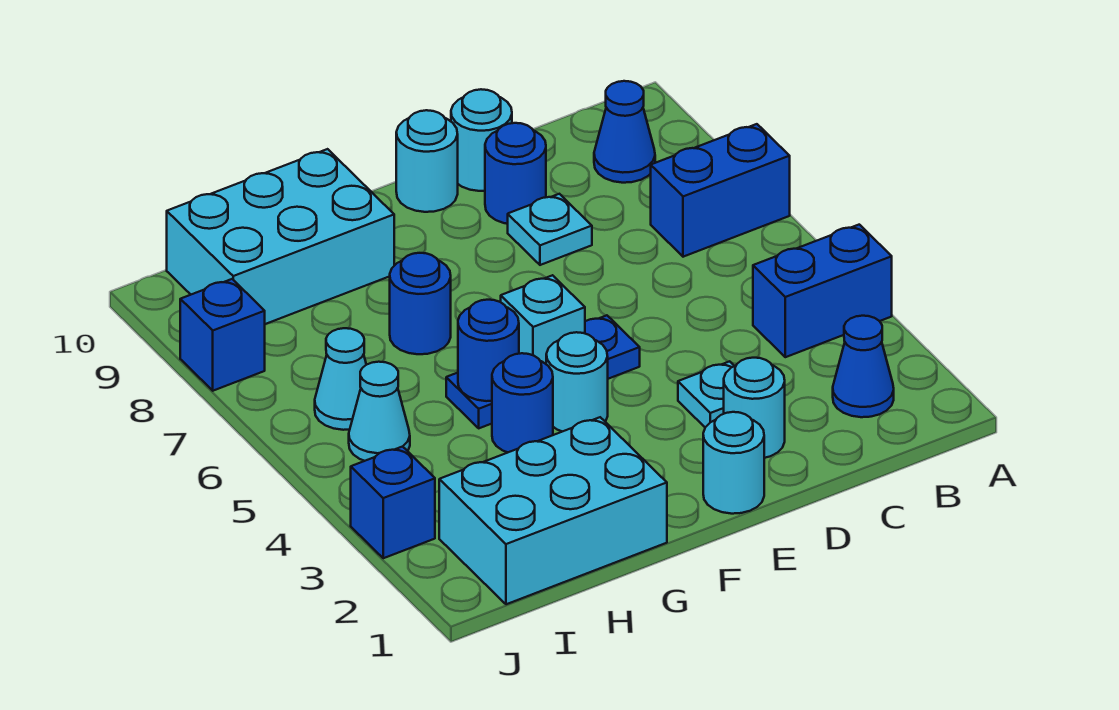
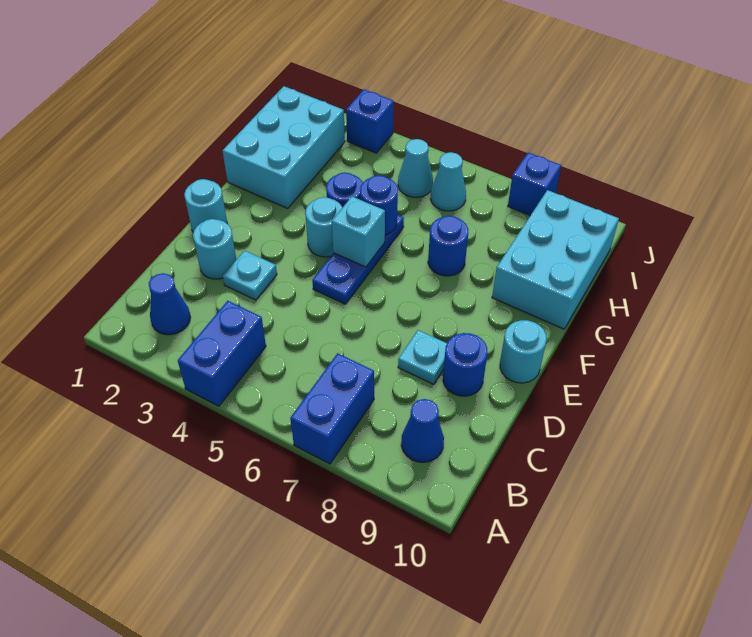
cyan 1x1 round brick [451,89,512,191] -> none

